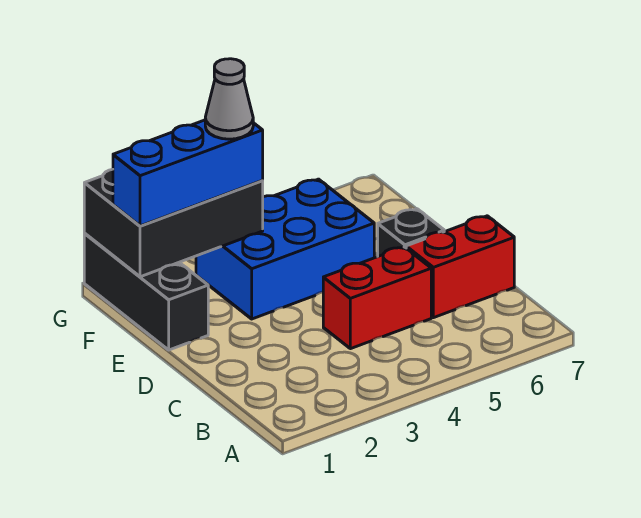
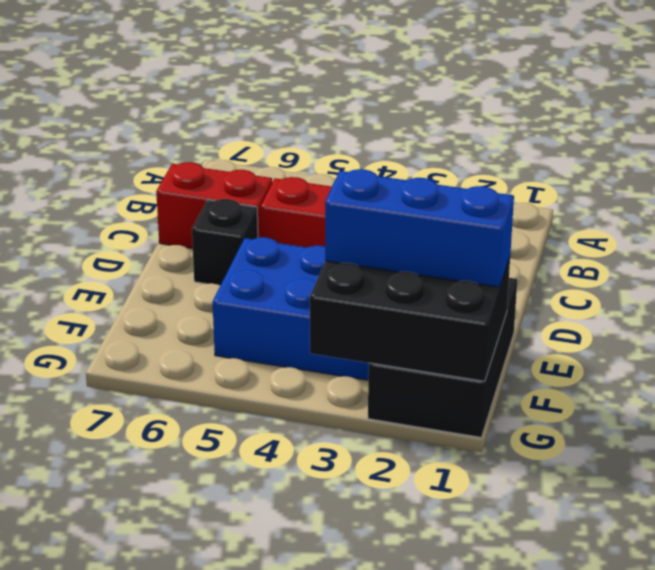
black 1x3 brick [84,234,208,350] -> black 2x3 brick [368,278,517,437]
grey 1x1 cone [205,59,253,139] -> none

